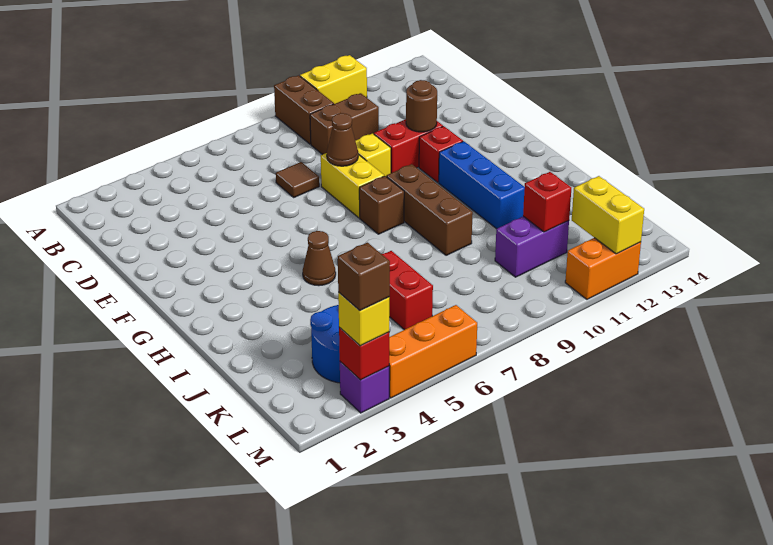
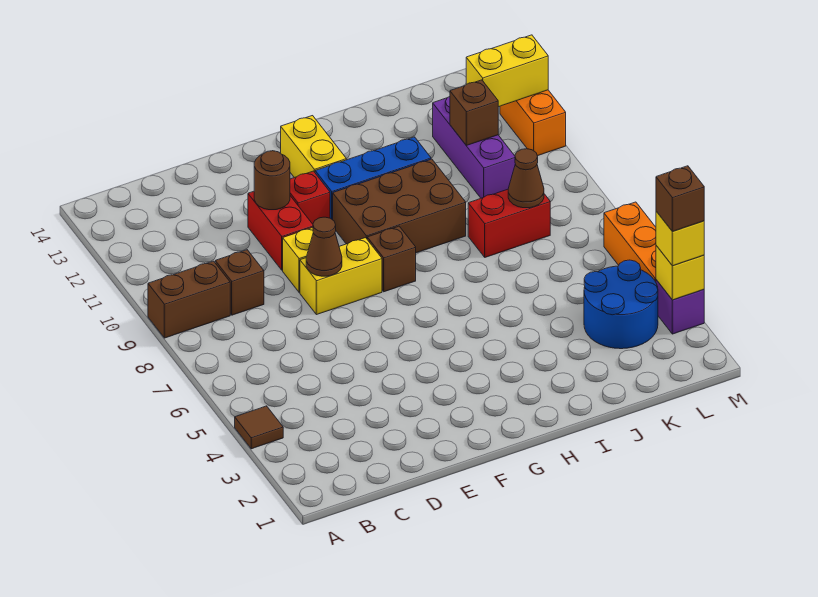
yellow 1x2 brick [300,55,367,104] -> yellow 1x2 brick moved to [280,116,346,178]
brown 1x2 brick [310,93,379,155] -> brown 1x1 brick [215,250,264,315]
brown 1x1 tile [276,162,319,197] -> brown 1x1 tile moved to [235,406,283,449]
brown 1x3 brick [386,164,473,255] -> brown 2x3 brick [333,159,466,253]
brown 1x1 cone [303,231,336,286] -> brown 1x1 cone moved to [508,149,544,208]
red 1x2 brick [382,251,433,330] -> red 1x2 brick moved to [468,189,550,257]
purple 1x2 brick [495,216,569,277] -> purple 1x3 brick [433,96,515,198]
red 1x1 brick [523,172,571,232] -> brown 1x1 brick [450,80,498,145]
red 1x1 brick [339,327,389,380] -> yellow 1x1 brick [656,246,704,300]

